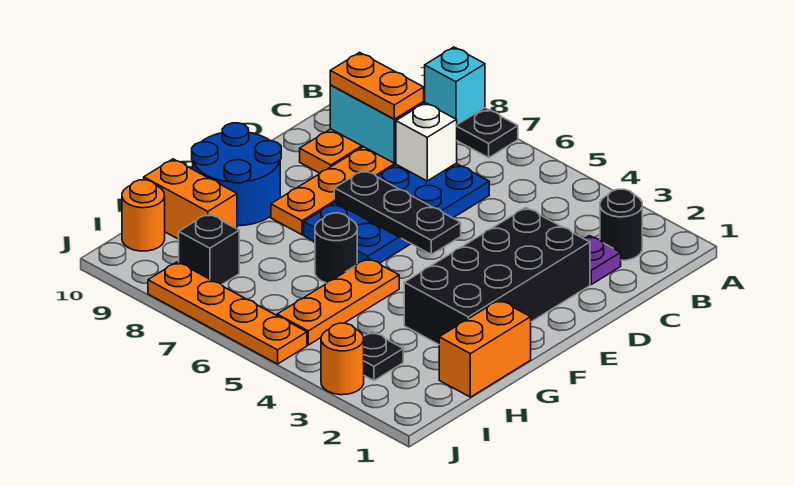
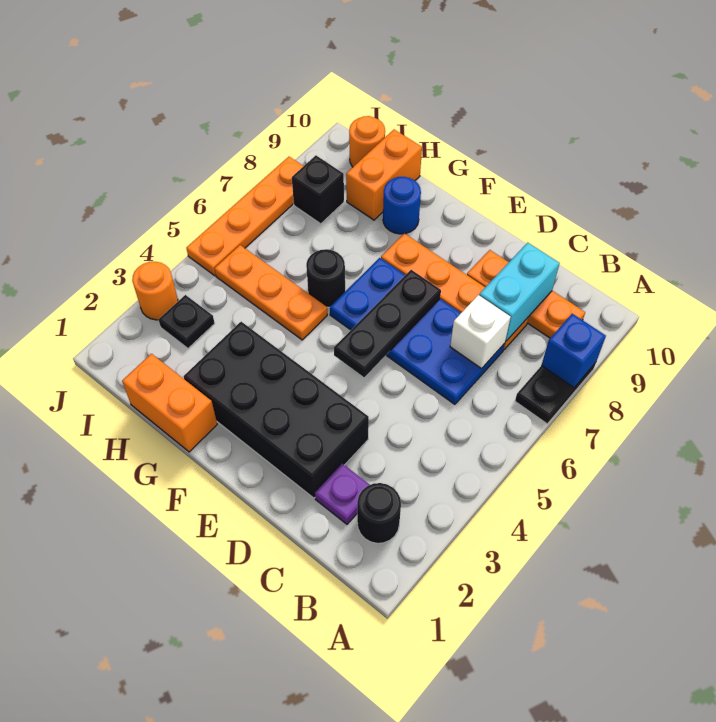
cyan 1x1 brick [425,47,485,124] -> blue 1x1 brick [541,314,606,387]
orange 1x2 plate [330,52,424,119] -> none
blue 2x2 round brick [192,123,281,226] -> blue 1x1 round brick [383,177,421,234]

